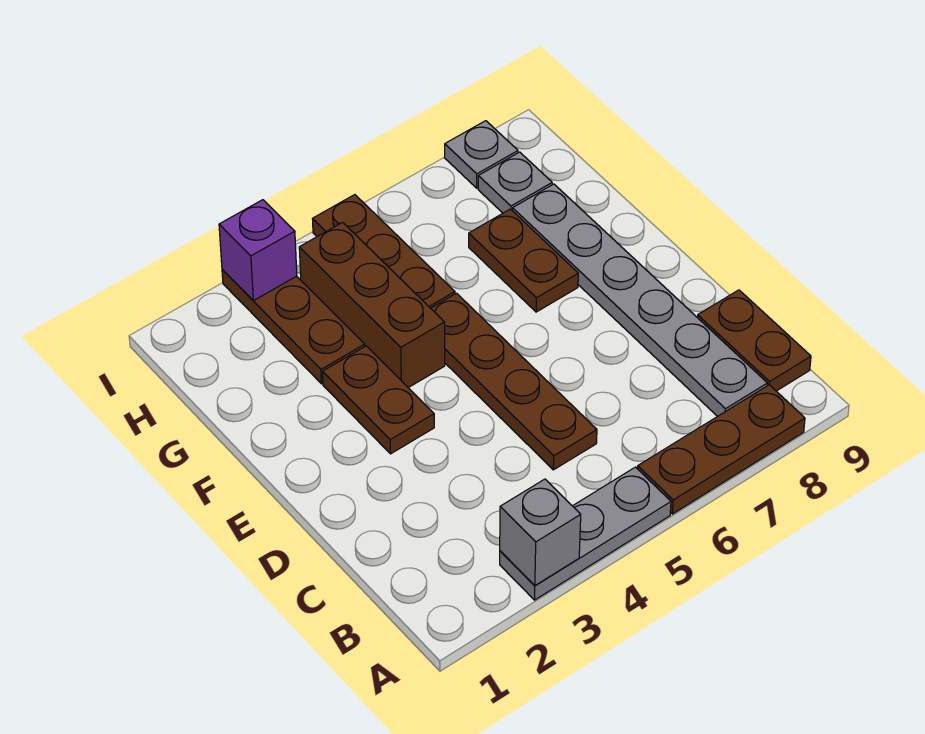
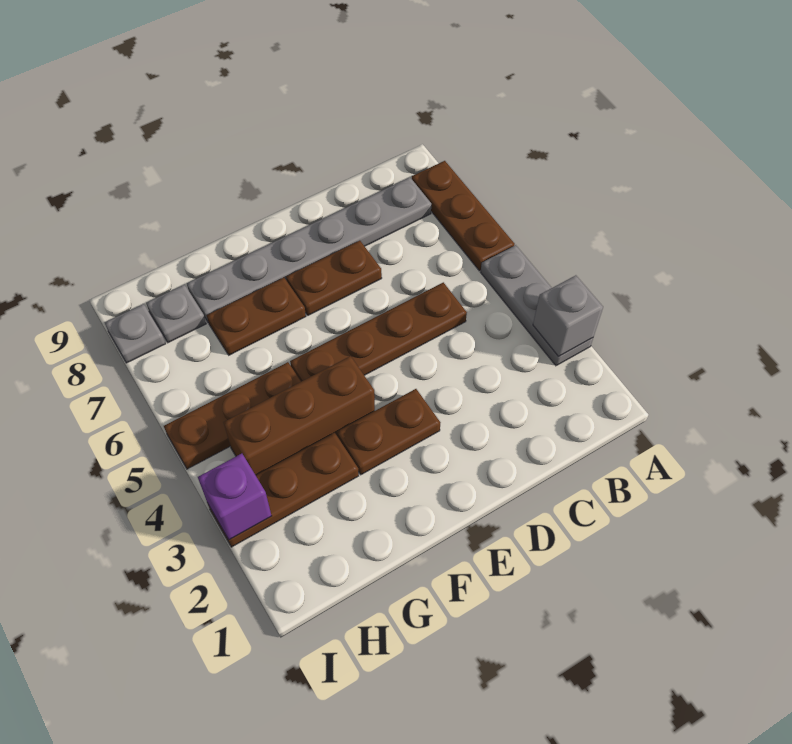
brown 1x2 plate [697,290,811,391] -> brown 1x2 plate moved to [286,241,382,315]

